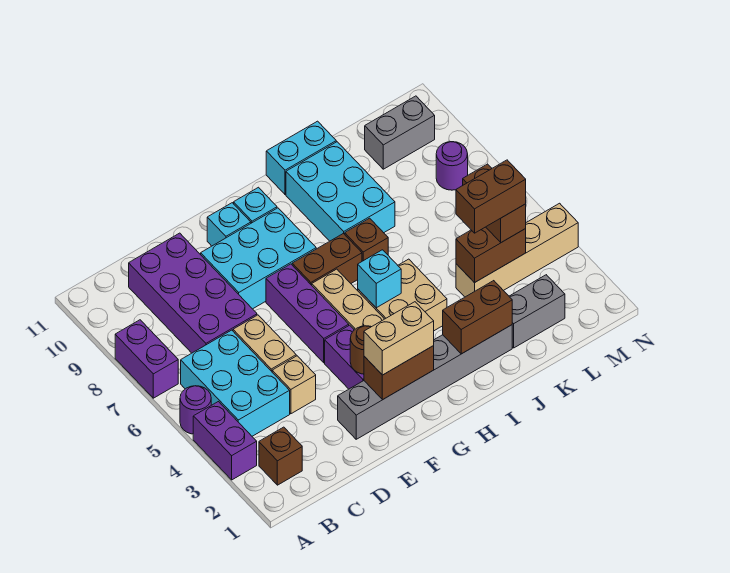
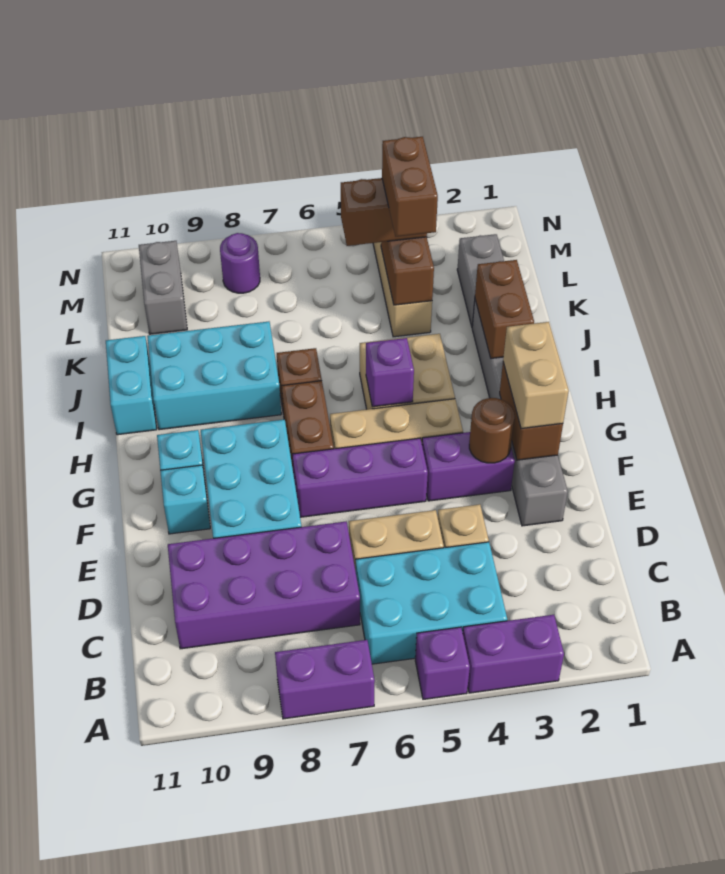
purple 1x1 round brick [180,386,211,434] -> purple 1x1 brick [415,627,470,699]
brown 1x1 brick [259,427,302,485] -> none
cyan 1x1 brick [358,250,401,308] -> purple 1x1 brick [366,338,414,407]

